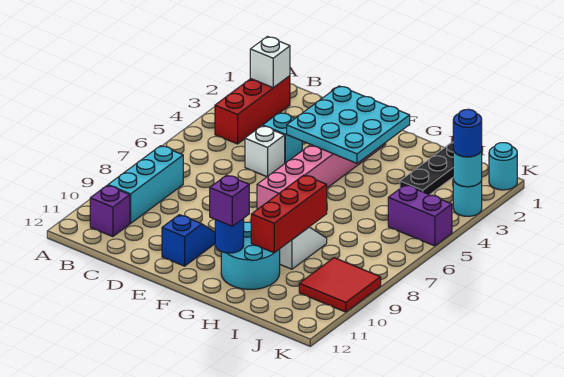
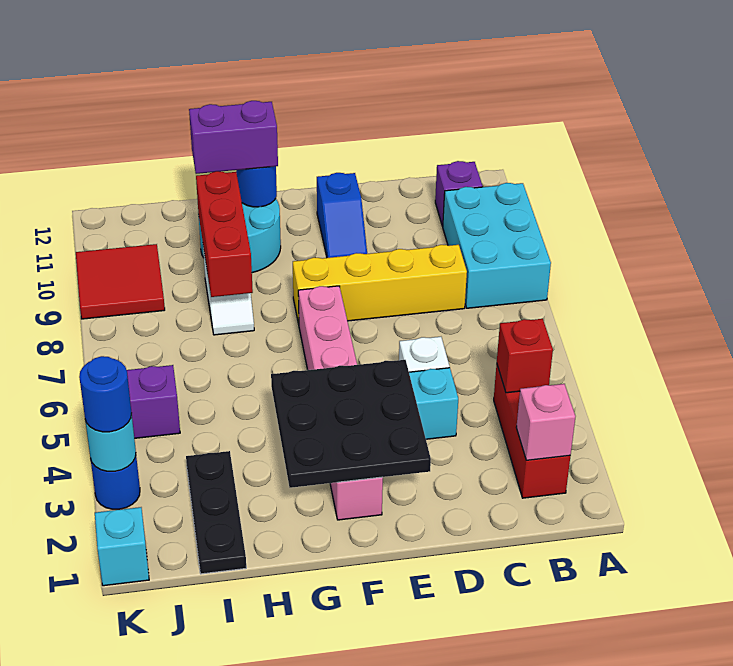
white 1x1 brick [250,37,290,88] -> pink 1x1 brick [516,384,576,460]
none -> red 1x1 brick [497,319,553,393]
cyan 1x3 brick [108,146,183,223] -> cyan 2x3 brick [443,183,551,308]
none -> yellow 1x4 brick [293,245,467,324]
cyan 3x3 plate [287,86,410,163] -> black 3x3 plate [271,360,431,488]
purple 1x1 brick [210,175,249,226] -> purple 1x2 brick [189,101,278,174]
cyan 1x1 round brick [489,143,517,190] -> cyan 1x1 brick [95,507,149,586]
cyan 1x1 round brick [453,180,482,216] -> blue 1x1 round brick [91,456,140,509]

